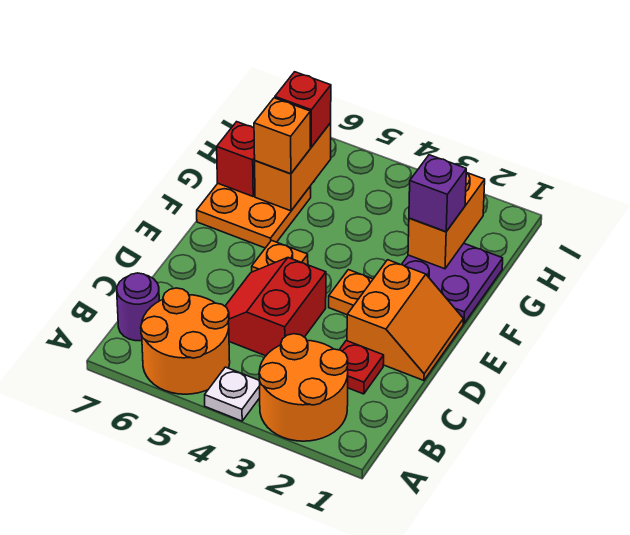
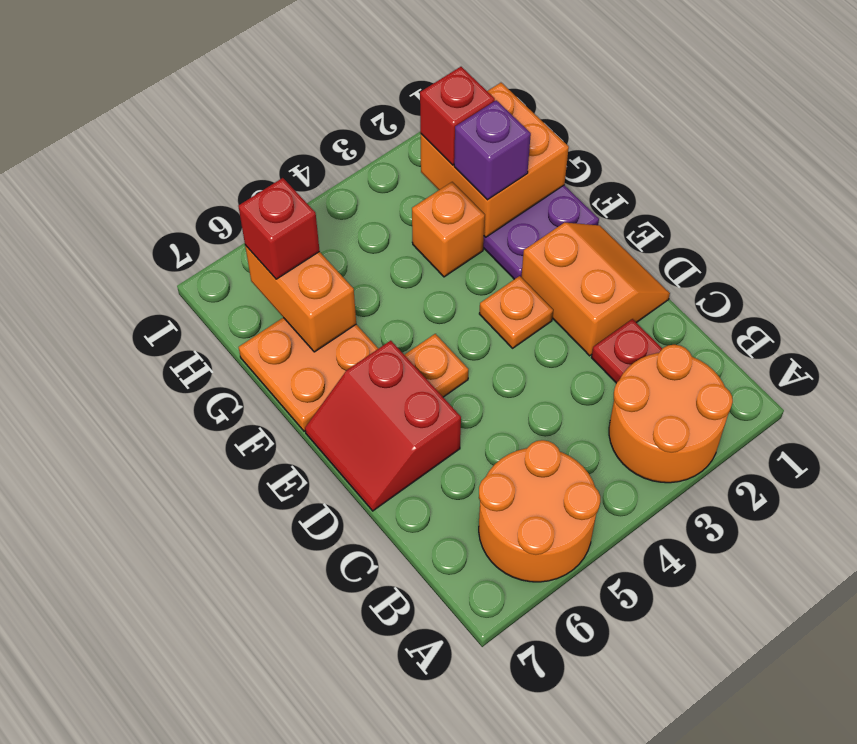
white 1x1 plate [205,367,260,421] -> none
purple 1x1 round brick [117,273,159,341] -> none
red 2x2 slope [225,258,326,356] -> red 2x2 slope moved to [305,341,461,511]
orange 1x2 brick [408,173,485,269] -> orange 2x2 brick [421,83,569,237]
orange 1x1 brick [254,98,310,174] -> orange 1x1 brick moved to [412,182,485,277]
red 1x1 brick [217,122,255,196] -> red 1x1 brick moved to [420,67,495,165]

